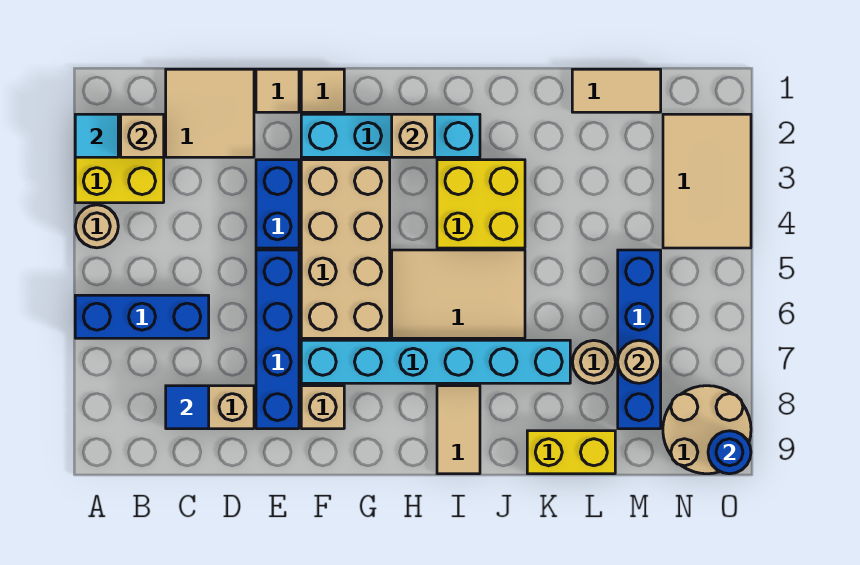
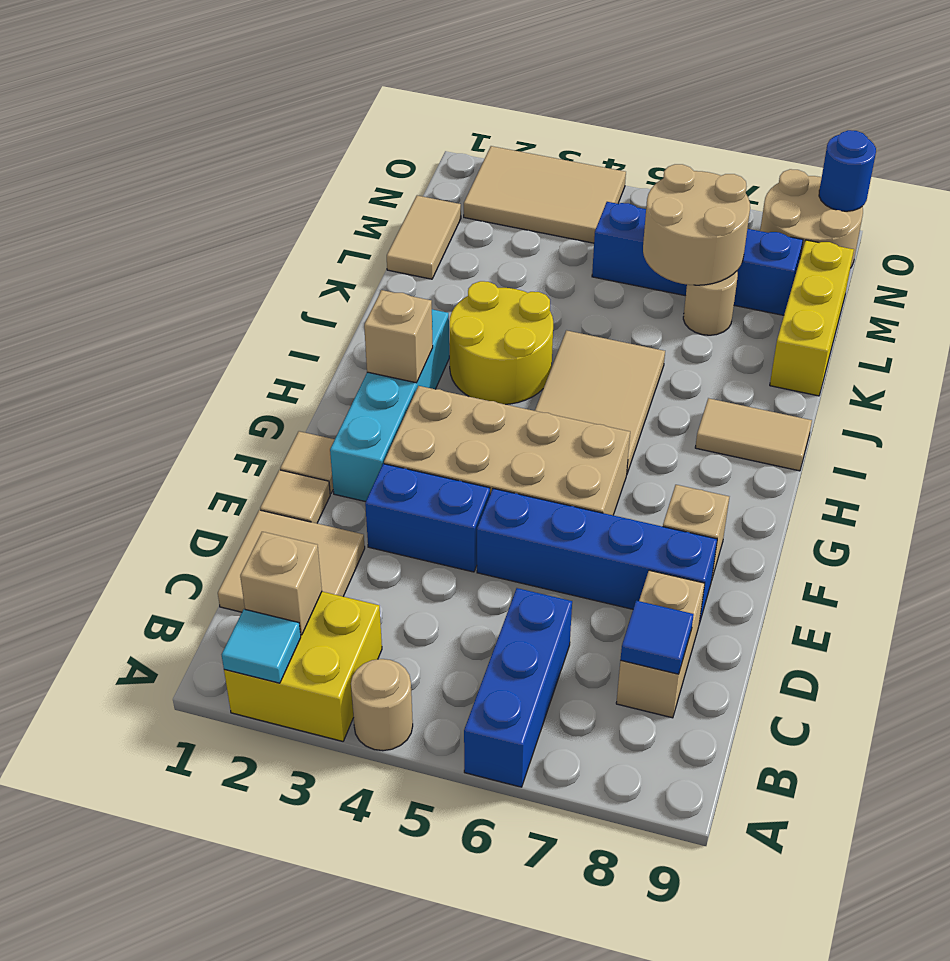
cyan 1x6 brick [301,340,570,383] -> none
yellow 2x2 brick [437,160,525,248] -> yellow 2x2 round brick [449,281,553,404]
yellow 1x2 brick [527,431,615,474] -> yellow 1x3 brick [770,240,854,396]
tan 1x1 round brick [618,340,661,383] -> tan 2x2 round brick [643,164,750,285]

